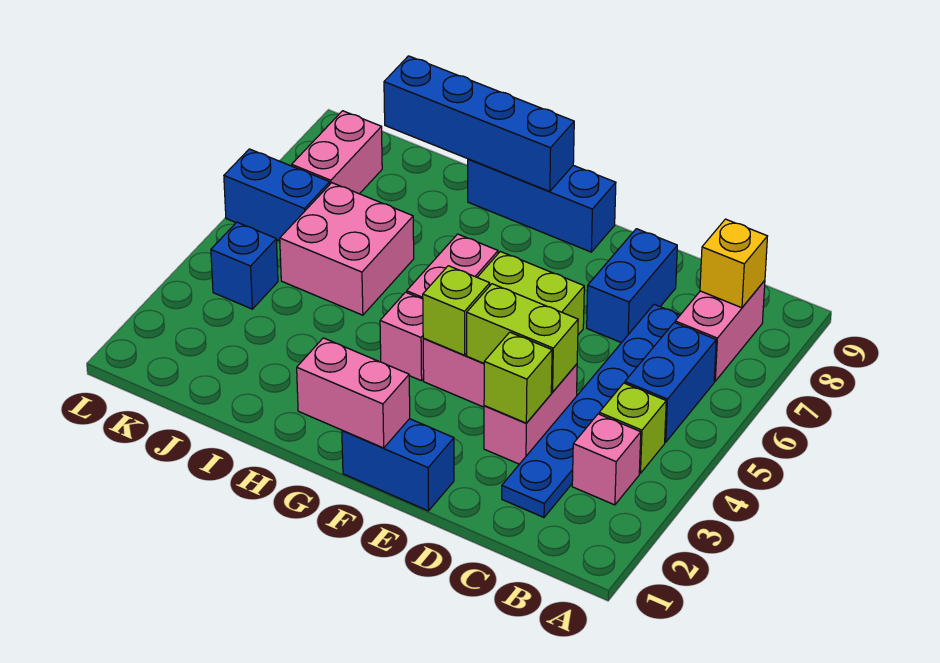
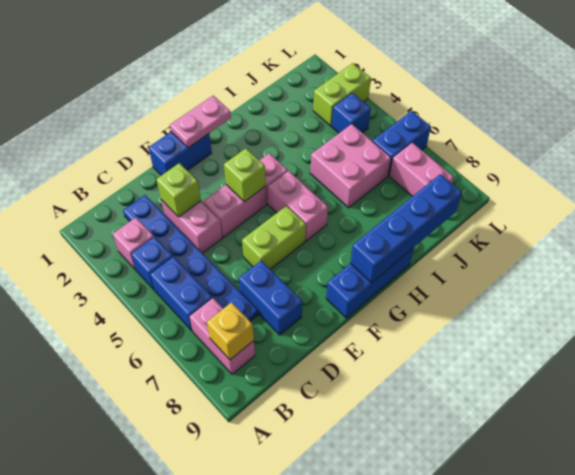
lime 1x1 brick [599,383,666,473] -> blue 1x1 brick [131,237,173,289]
lime 1x2 brick [467,284,578,392] -> lime 1x2 brick moved to [313,63,371,126]
pink 1x2 brick [297,338,410,448] -> pink 1x2 plate [170,96,231,148]

